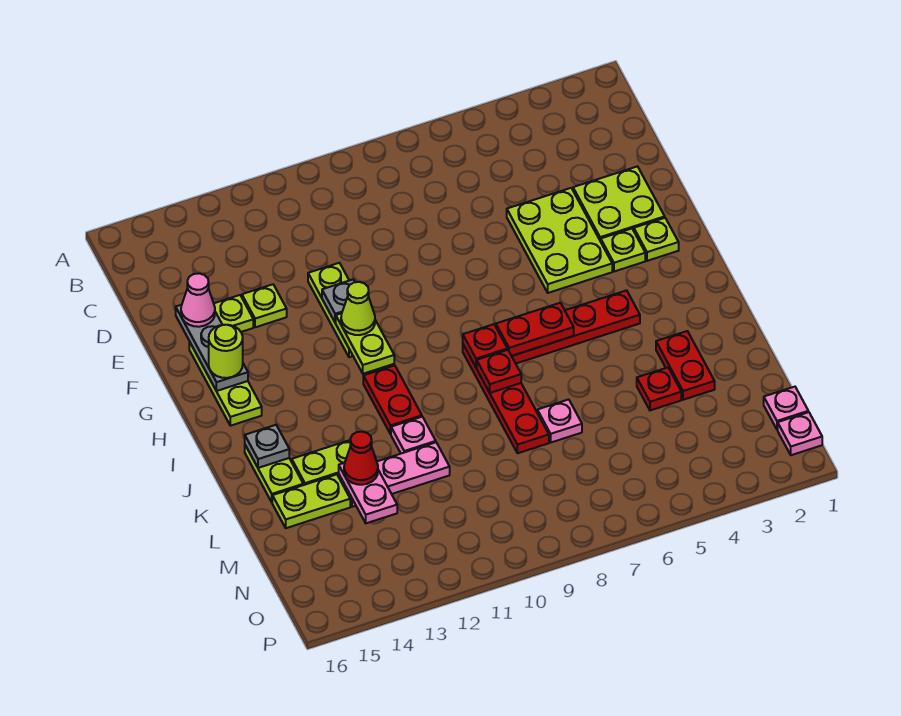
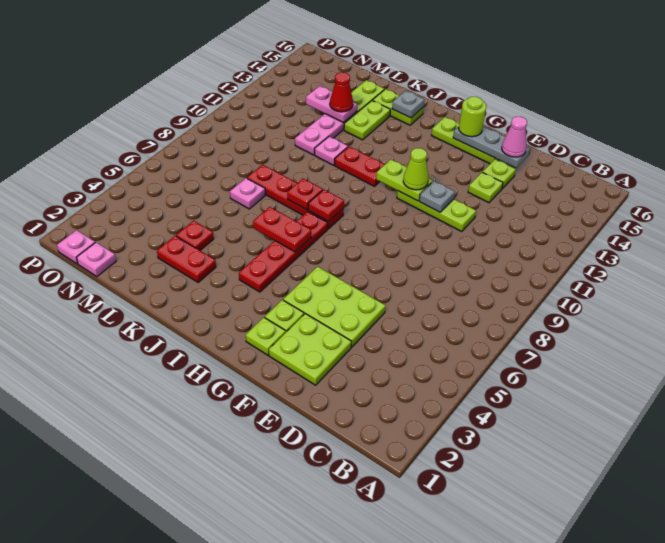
red 1x2 plate [496,303,574,356] -> red 1x2 plate turned to [253,207,311,252]

